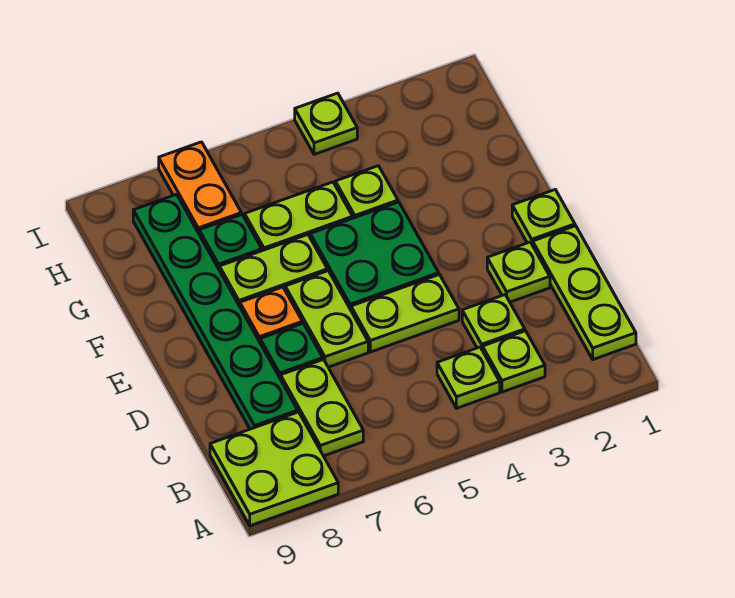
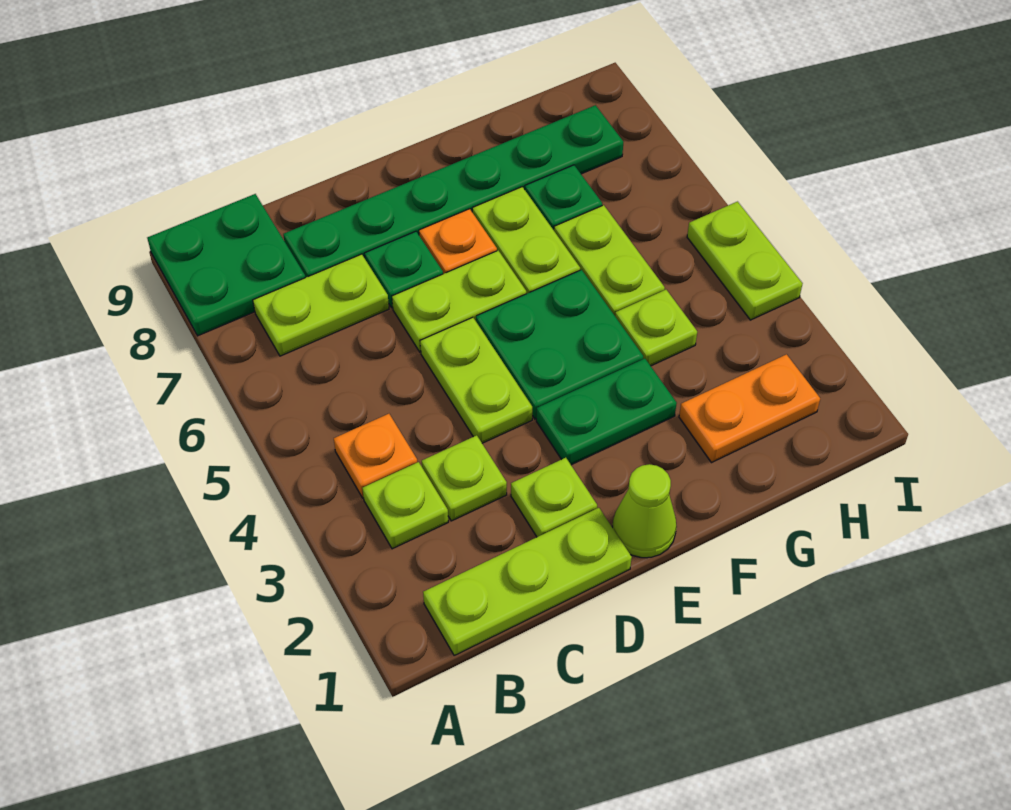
lime 2x2 plate [210,412,338,526] -> green 2x2 plate [147,194,305,336]
lime 1x1 plate [437,347,500,408] -> orange 1x1 plate [334,414,417,498]
lime 1x1 plate [512,190,575,245] -> lime 1x1 cone [613,464,677,558]
none -> green 1x2 plate [536,359,677,465]
orange 1x2 plate [159,142,241,233] -> orange 1x2 plate moved to [679,354,820,463]
lime 1x1 plate [295,93,357,155] -> lime 1x2 plate [687,202,803,320]

